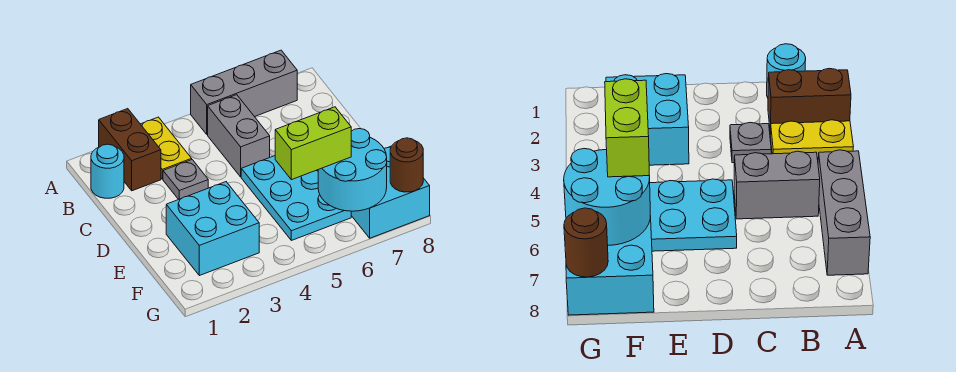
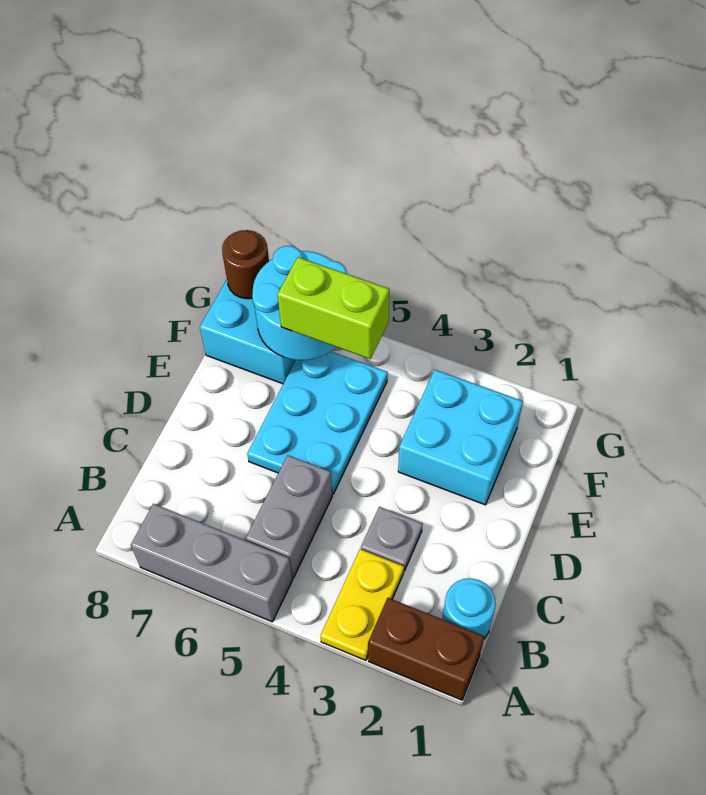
brown 1x2 brick [99,109,161,191] -> brown 1x2 brick turned to [368,598,484,700]

